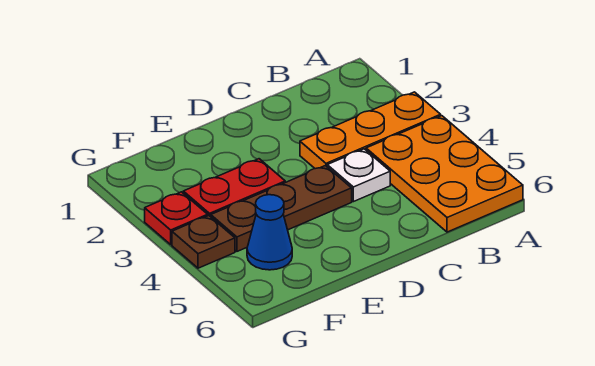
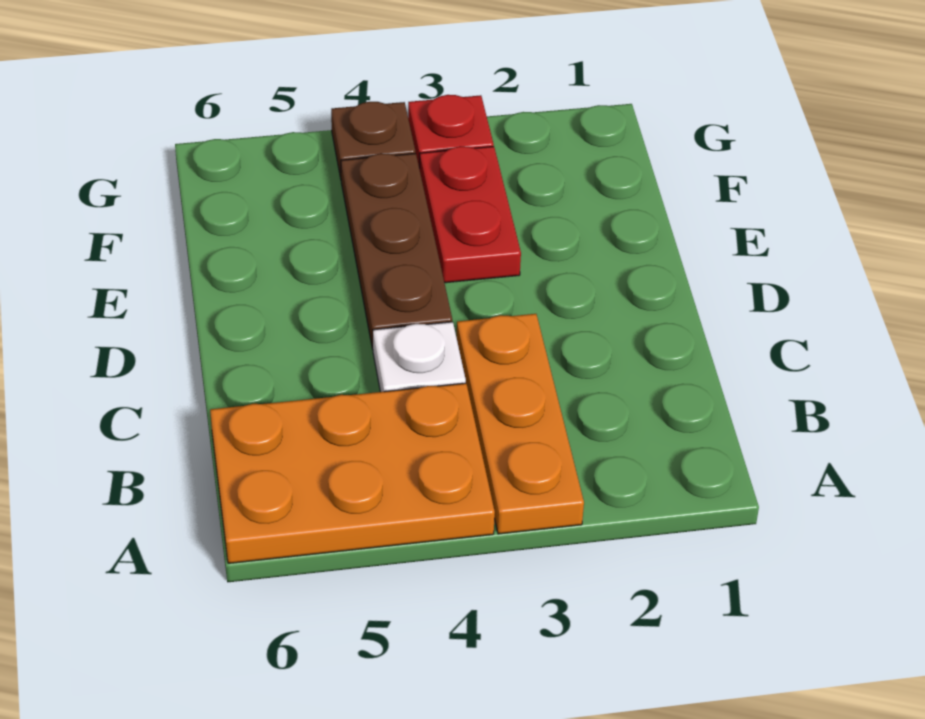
blue 1x1 cone [247,195,292,270] -> none

